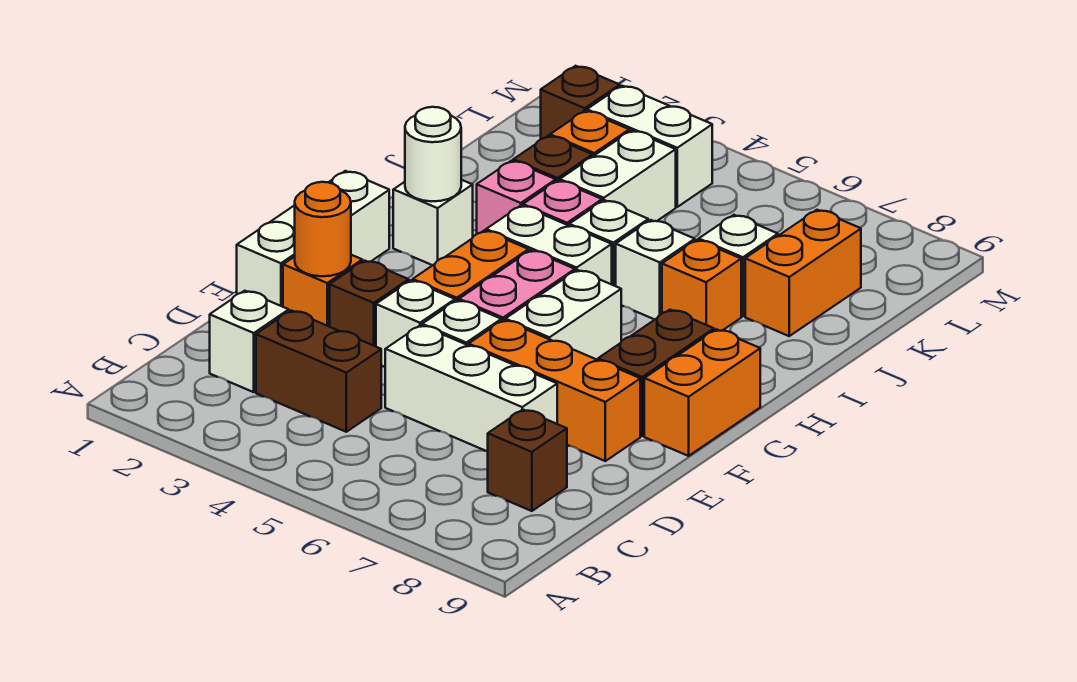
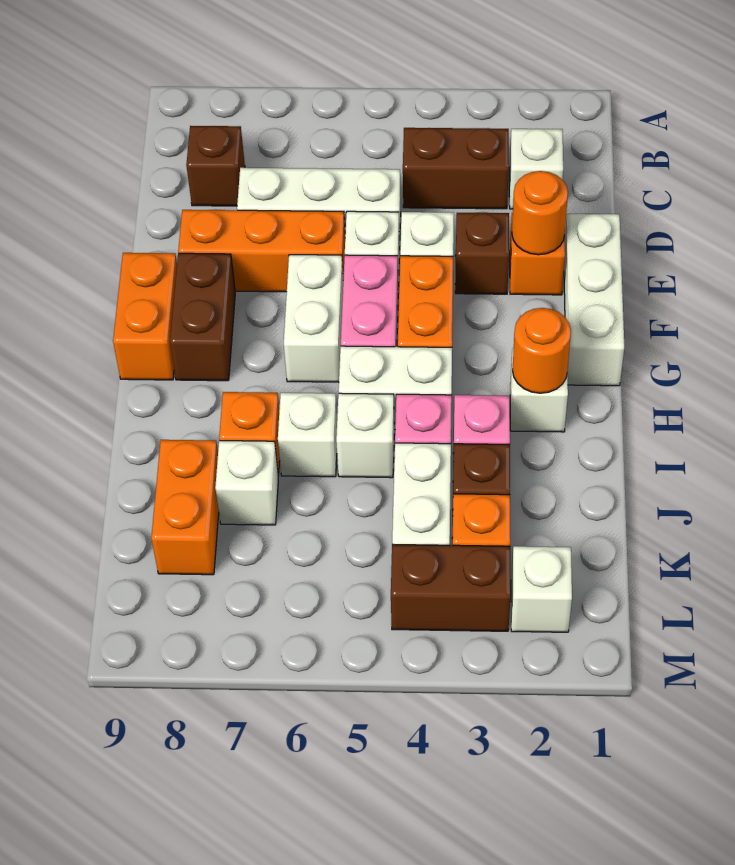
white 1x1 round brick [405,107,461,201] -> orange 1x1 round brick [512,308,571,393]
brown 1x1 brick [541,66,620,139] -> white 1x1 brick [511,546,572,632]
white 1x2 brick [587,86,712,207] -> brown 1x2 brick [391,544,511,631]

